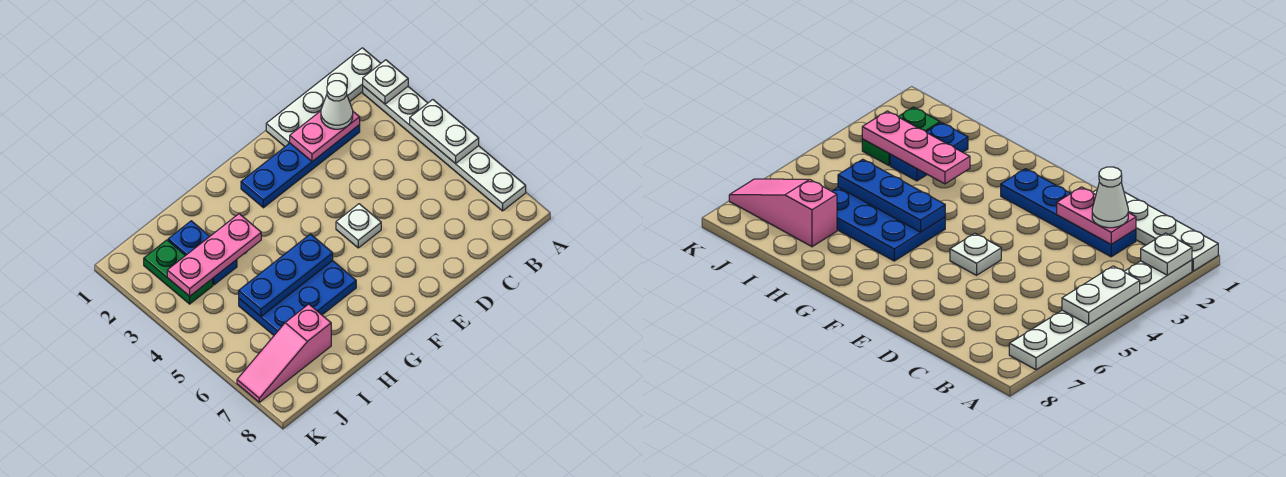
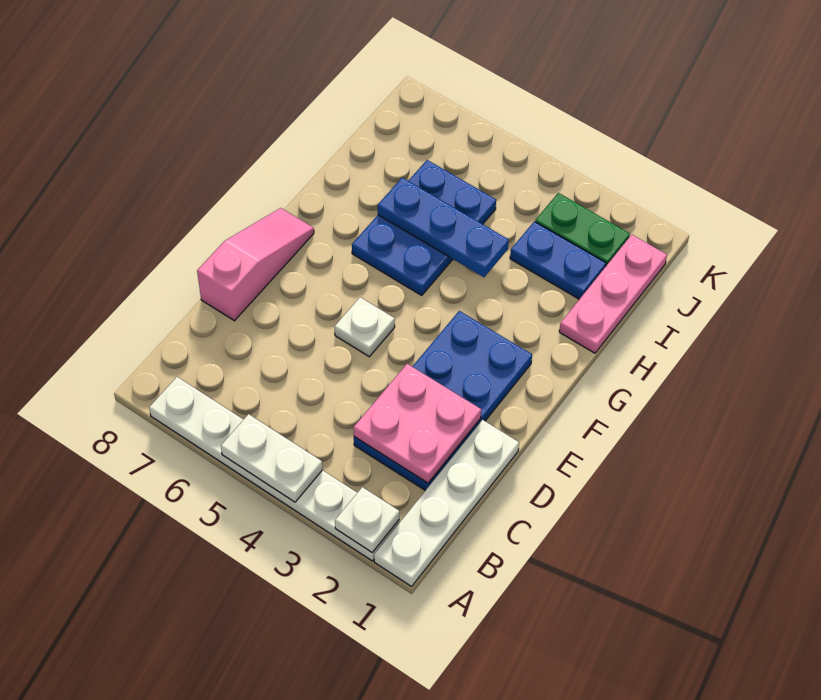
blue 1x4 plate [241,125,360,208] -> blue 2x4 plate [354,311,532,490]
pink 1x2 plate [290,111,360,162] -> pink 2x2 plate [353,364,481,483]
white 1x1 cone [321,81,353,129] -> none
blue 1x3 plate [239,234,333,317] -> blue 1x3 plate turned to [378,178,509,277]
pink 1x3 plate [167,214,261,296] -> pink 1x3 plate moved to [559,235,667,353]
pink 1x3 slope [237,304,331,402] -> pink 1x3 slope moved to [197,208,314,321]

